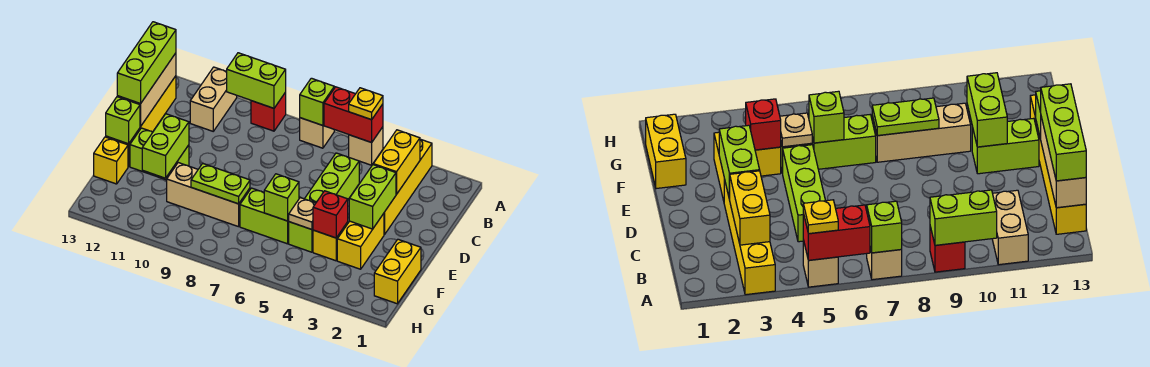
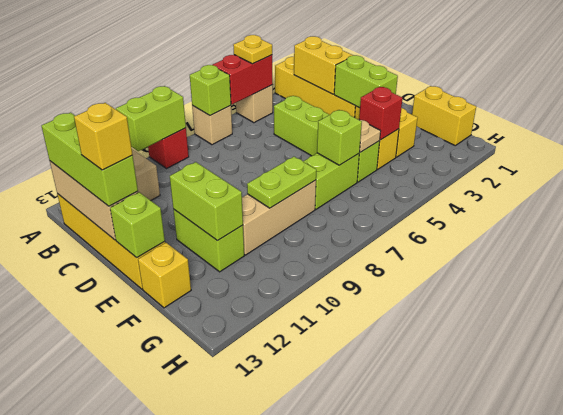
none -> yellow 1x1 brick [74,103,133,170]
lime 1x2 brick [130,128,189,180] -> lime 1x2 brick turned to [173,209,244,272]

